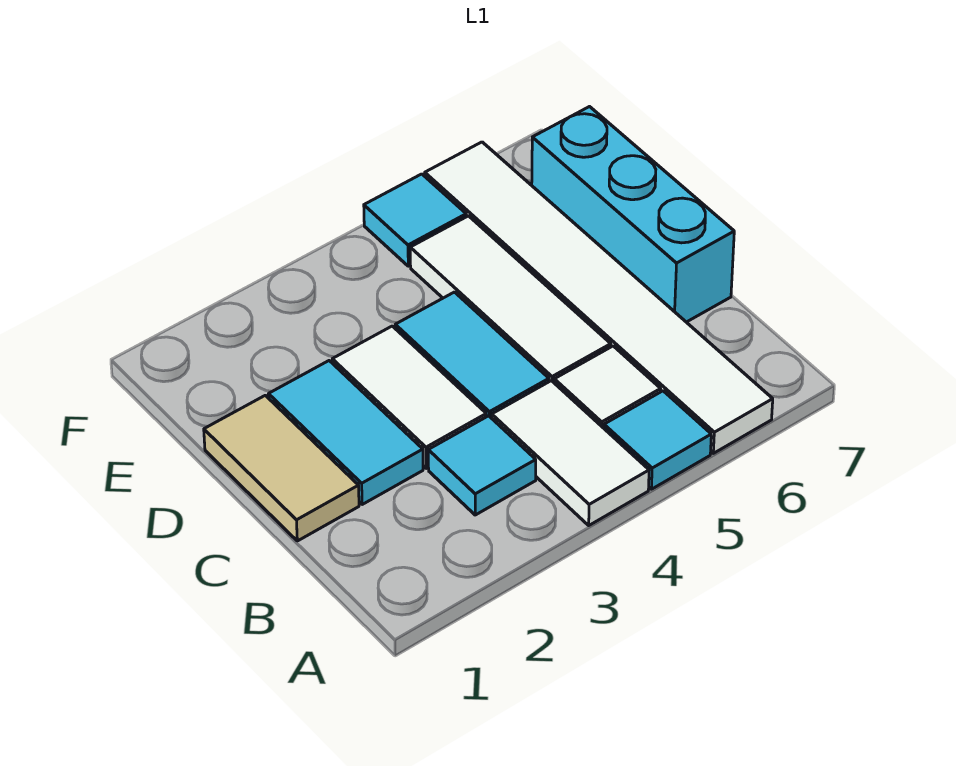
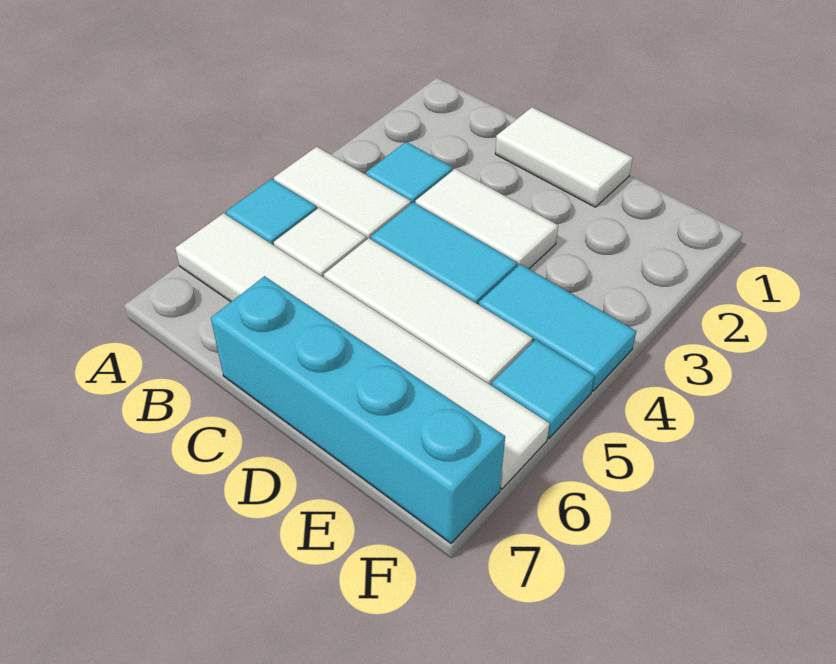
tan 1x2 tile [204,395,359,541] -> white 1x2 tile [495,107,633,207]
cyan 1x2 tile [268,361,423,504] -> cyan 1x2 tile moved to [479,264,636,391]
cyan 1x3 brick [532,107,734,322] -> cyan 1x4 brick [211,276,505,543]

